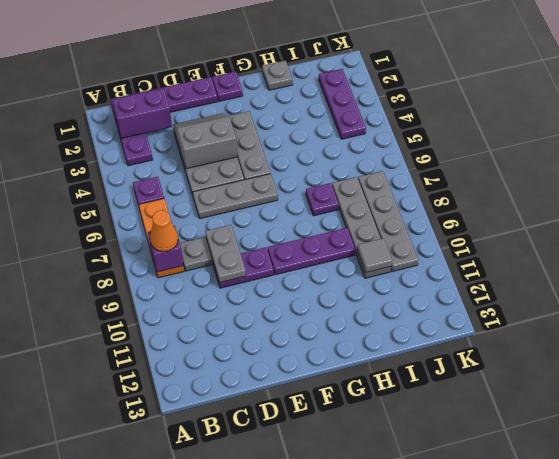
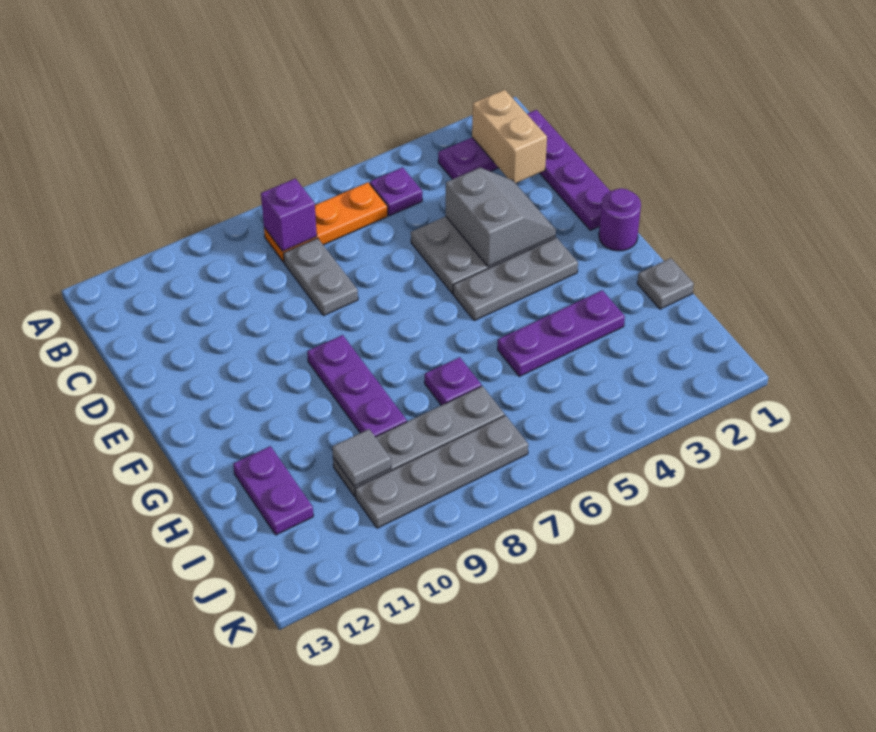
purple 1x2 brick [112,88,172,138] -> tan 1x2 brick [472,90,547,183]
orange 1x1 cone [150,210,178,252] -> none
grey 1x3 plate [193,174,278,219] -> none
grey 1x2 plate [205,225,246,283] -> none
purple 1x2 plate [213,247,274,288] -> purple 1x2 plate moved to [233,446,313,535]
purple 1x1 plate [212,71,243,101] -> purple 1x1 round brick [599,188,641,251]
purple 1x3 plate [319,69,366,139] -> purple 1x3 plate moved to [498,290,625,376]

